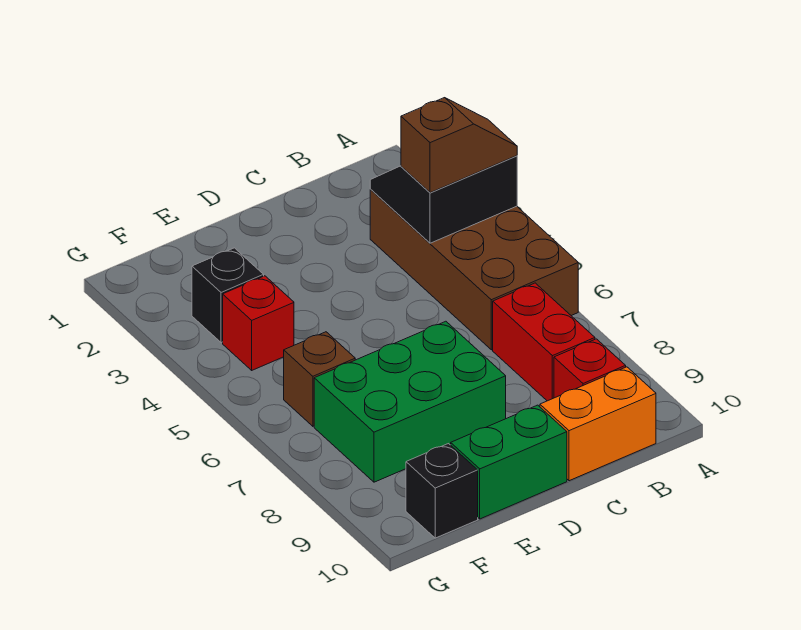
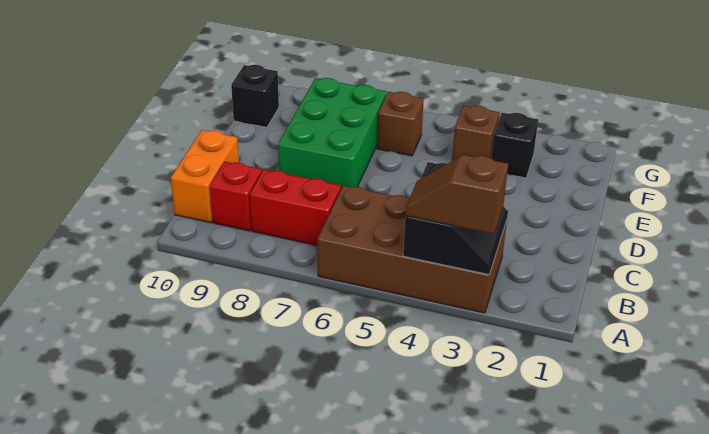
brown 1x2 slope [401,98,517,193] -> brown 1x2 slope turned to [405,155,508,234]
green 1x2 brick [451,405,567,519] -> none
red 1x1 brick [223,276,294,370] -> brown 1x1 brick [452,106,500,161]

